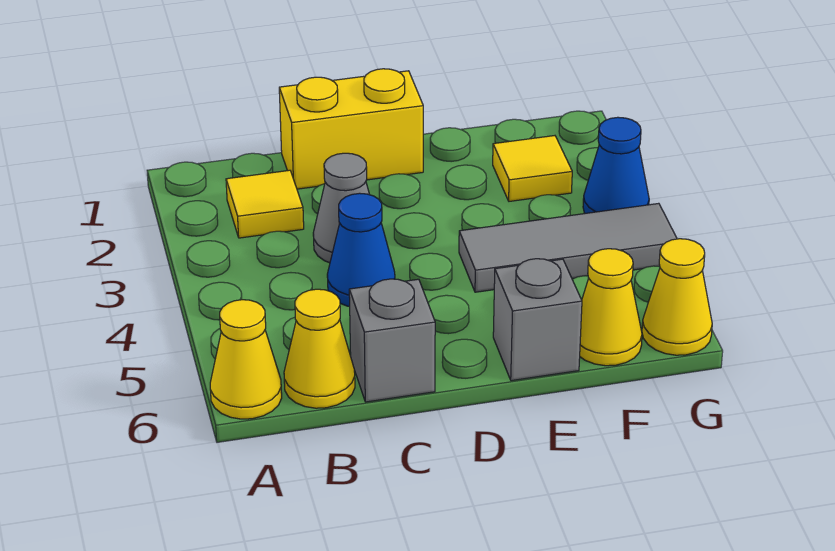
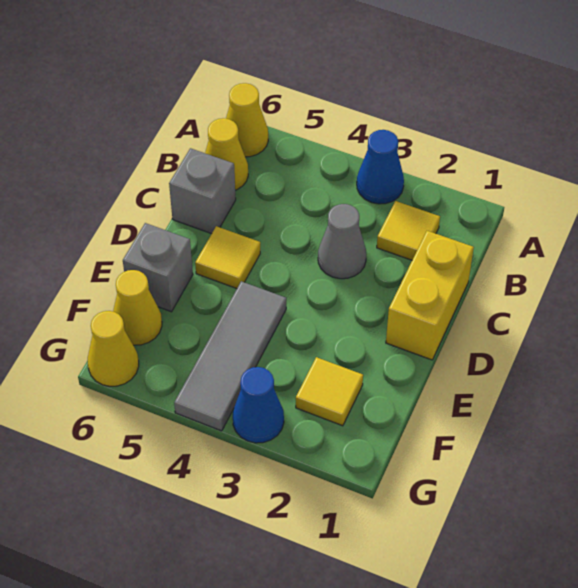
blue 1x1 cone [327,193,395,307] -> blue 1x1 cone moved to [357,130,404,204]
none -> yellow 1x1 tile [195,226,260,289]

